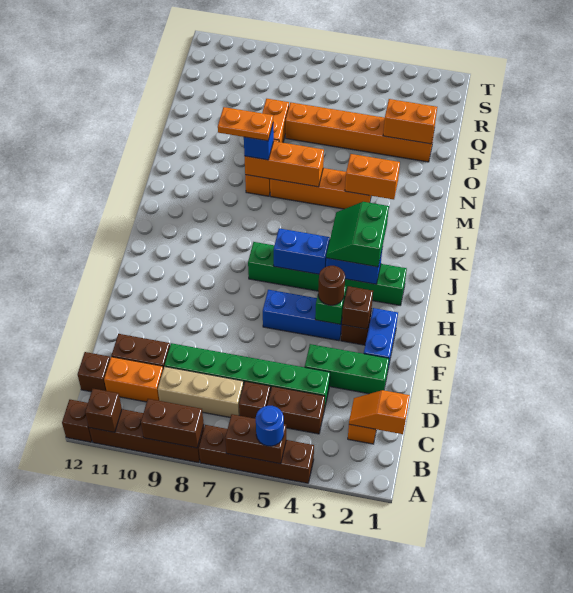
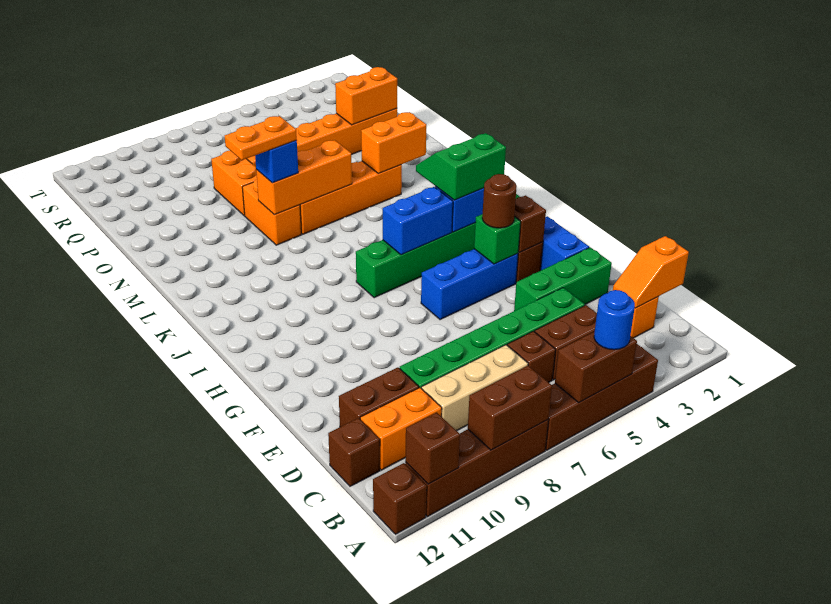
green 2x2 slope [326,202,389,267] -> green 2x2 slope turned to [416,133,506,200]

